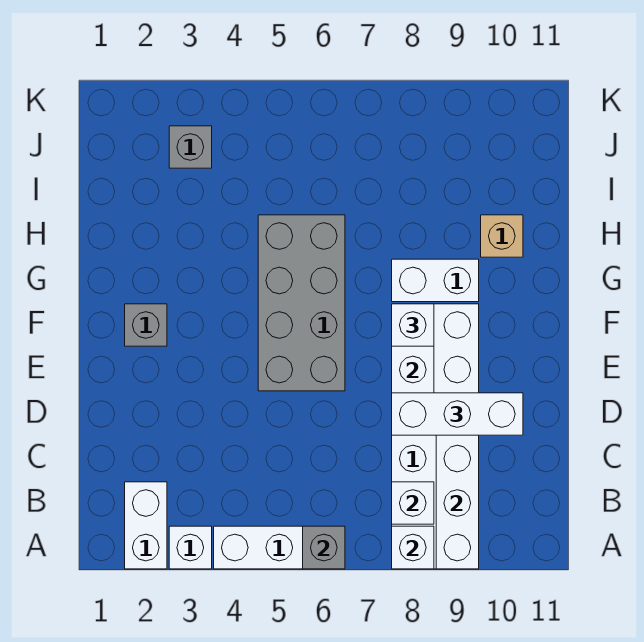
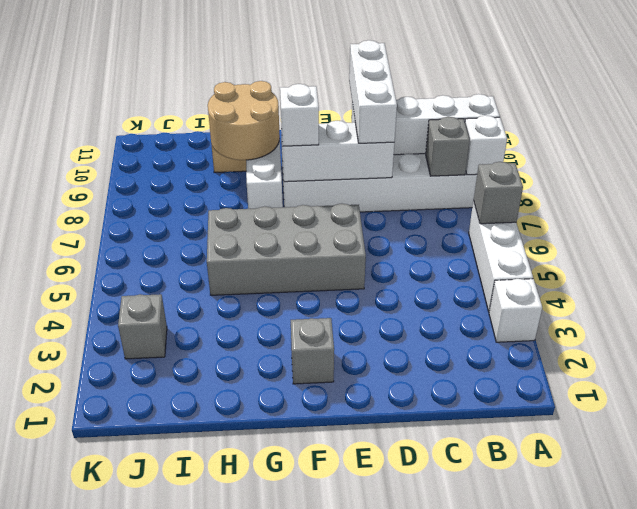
white 1x2 brick [125,482,167,569] -> none
white 1x1 brick [392,482,434,524] -> grey 1x1 brick [426,117,470,176]
none -> tan 2x2 round brick [208,81,280,160]

